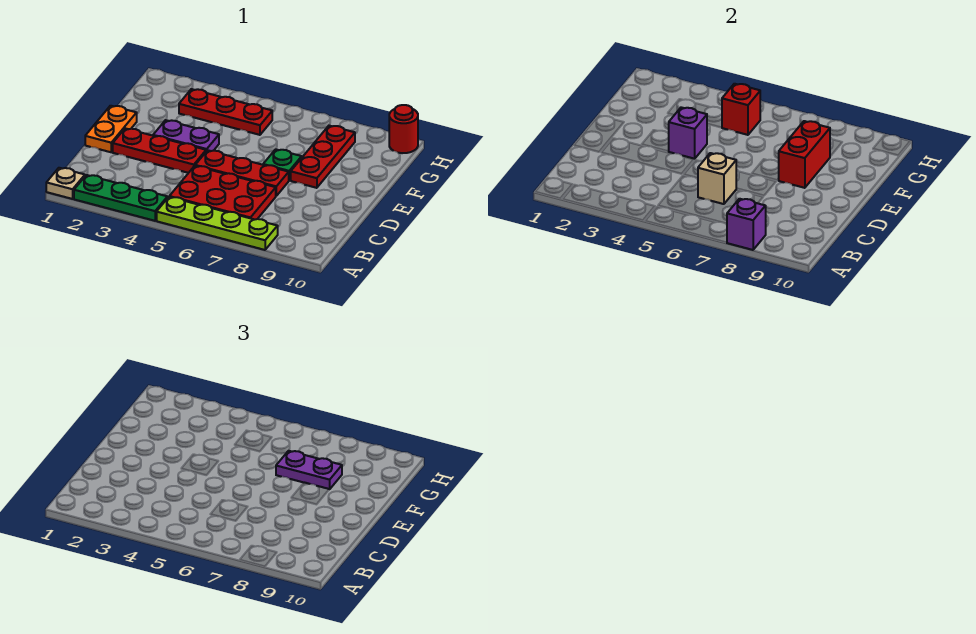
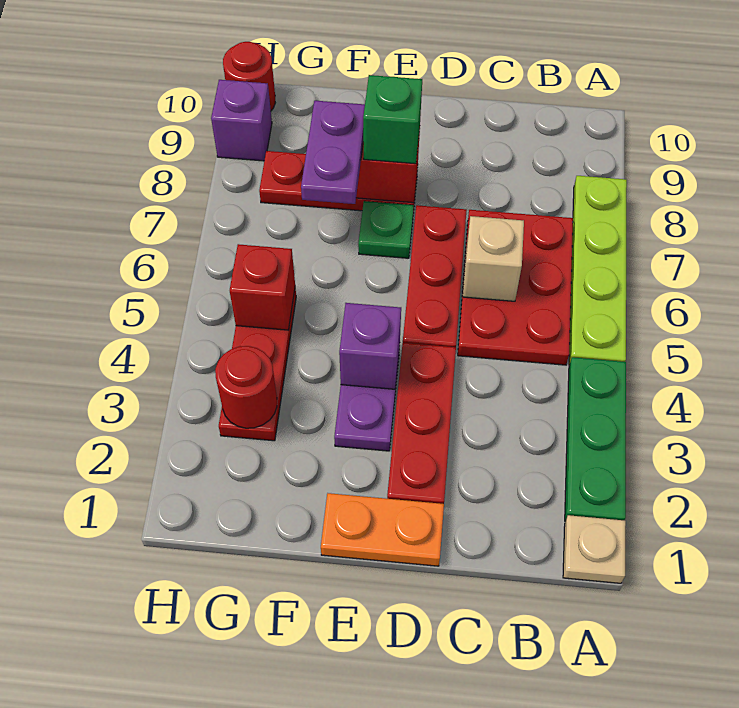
purple 1x1 brick [727,199,766,250] -> purple 1x1 brick moved to [211,80,272,161]
none -> green 1x1 brick [363,75,422,164]
none -> red 1x1 round brick [215,346,277,428]

